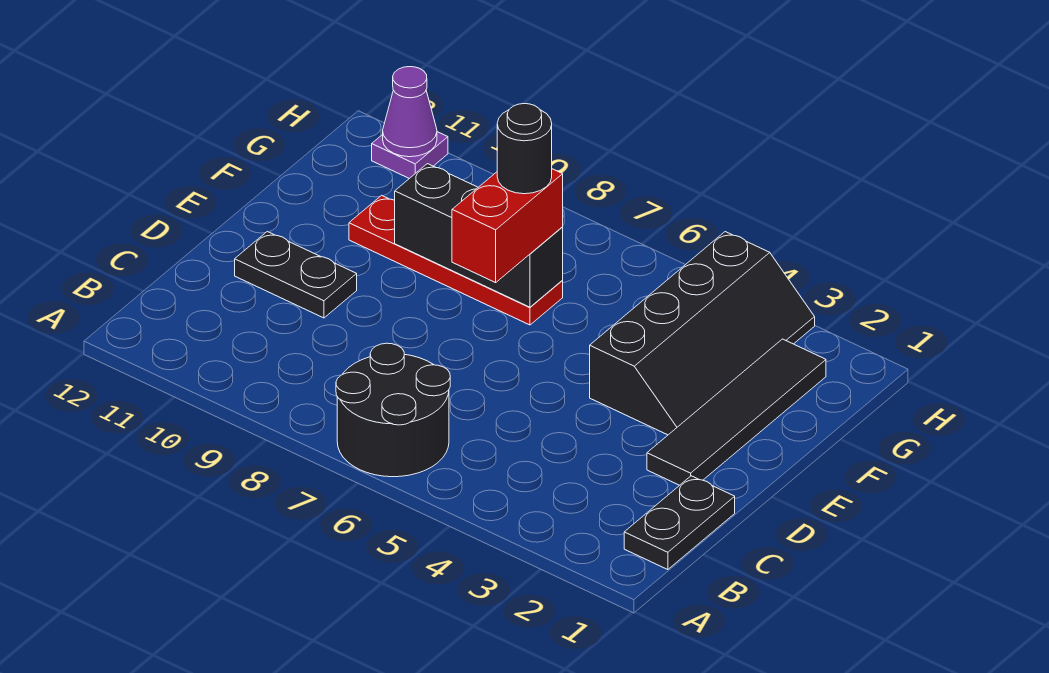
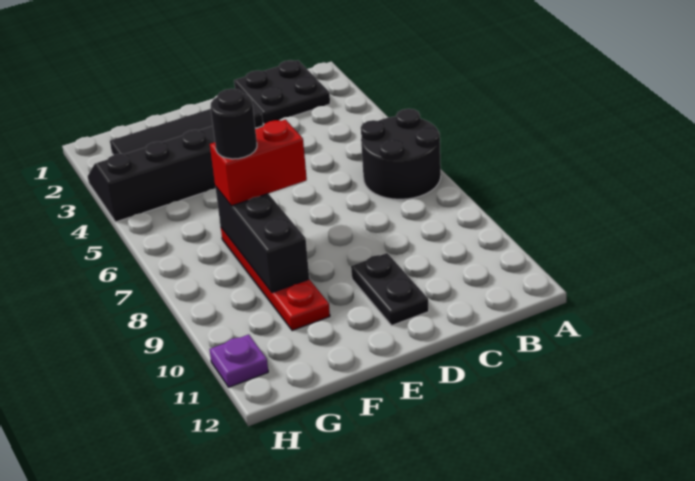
black 1x2 plate [624,476,735,570] -> black 2x2 plate [234,60,330,124]
purple 1x1 cone [383,67,437,157] -> none

